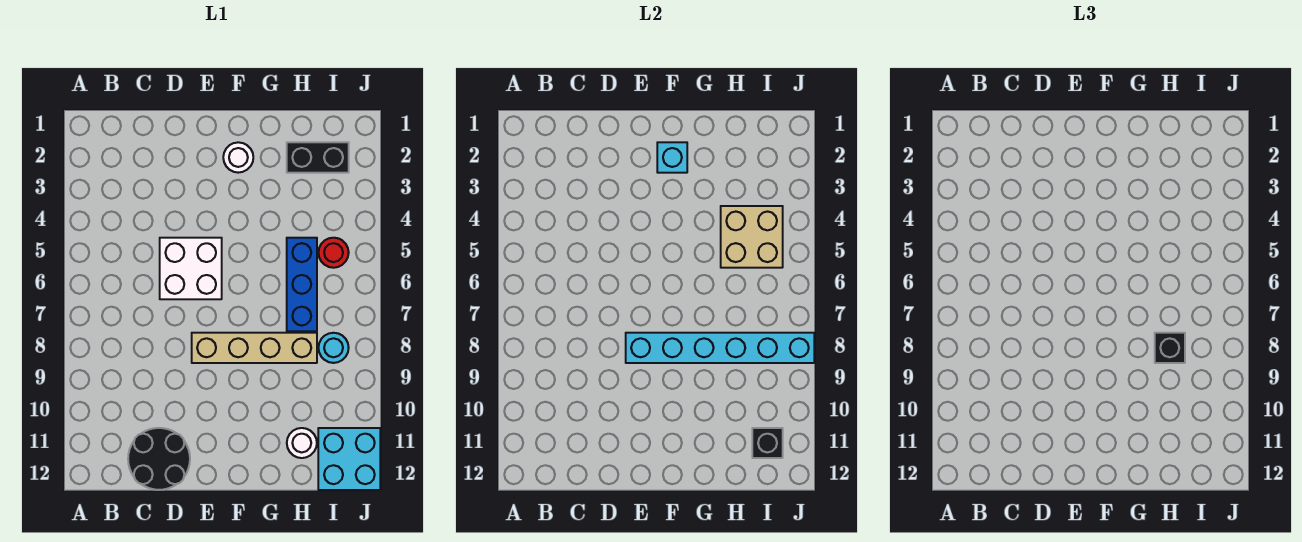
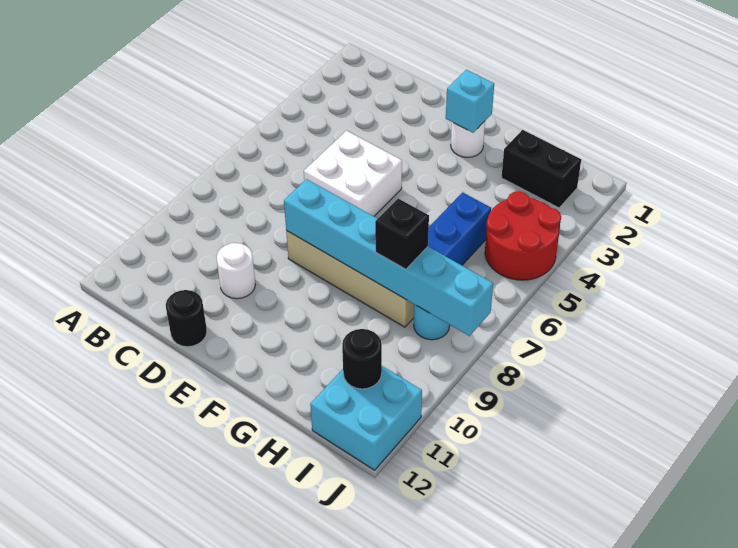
black 2x2 round brick [128,428,190,490] -> black 1x1 round brick [166,290,207,347]
tan 2x2 brick [721,206,783,268] -> none
white 1x1 round brick [287,428,317,458] -> white 1x1 round brick moved to [217,243,255,299]
red 1x1 round brick [318,238,349,268] -> red 2x2 round brick [485,191,561,280]
black 1x1 brick [752,428,783,458] -> black 1x1 round brick [342,329,382,389]

